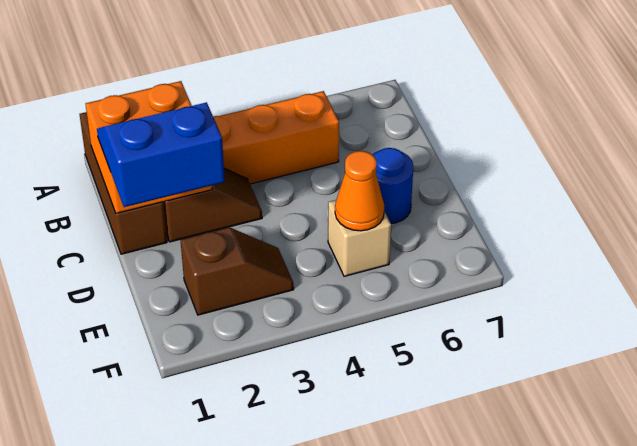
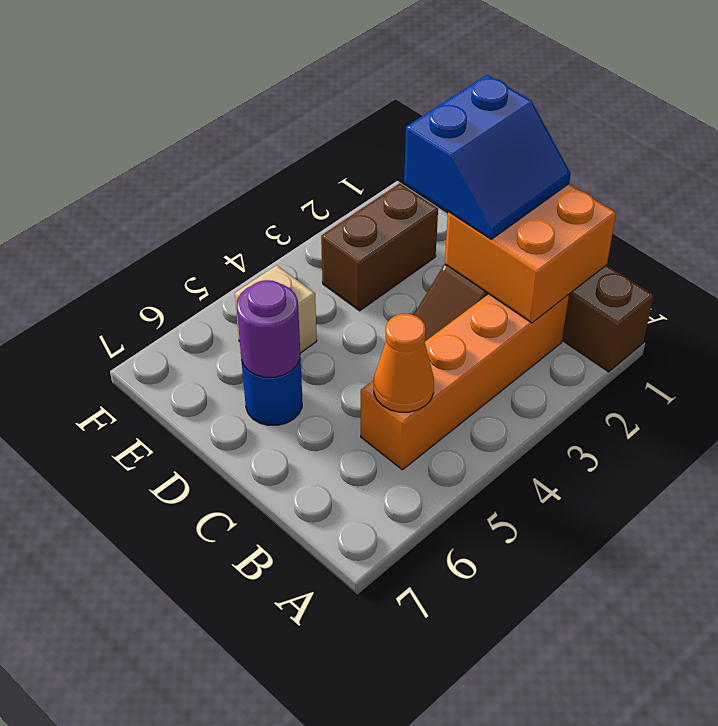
none -> purple 1x1 round brick [237,280,300,377]
brown 1x2 slope [181,227,294,315] -> brown 1x2 brick [321,183,438,311]
orange 1x1 cone [335,151,384,231] -> orange 1x1 cone moved to [374,314,434,412]

